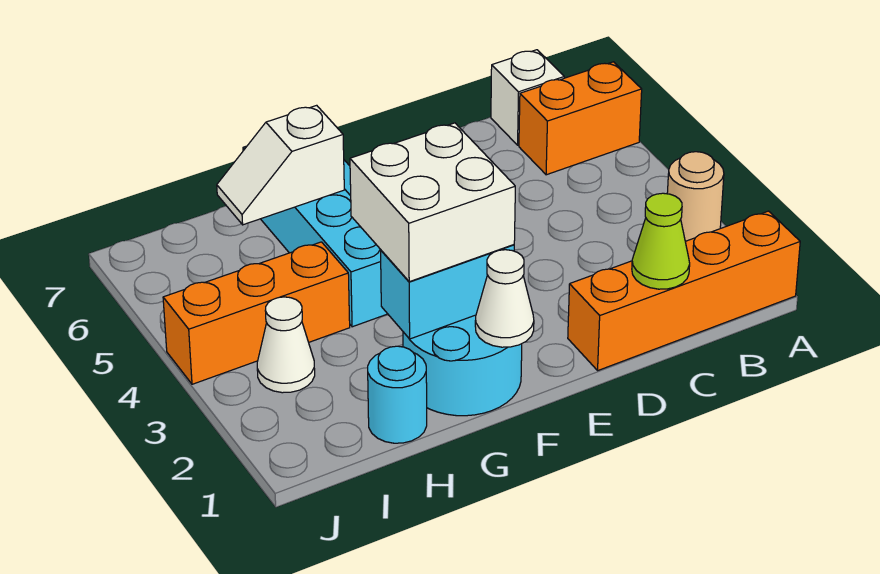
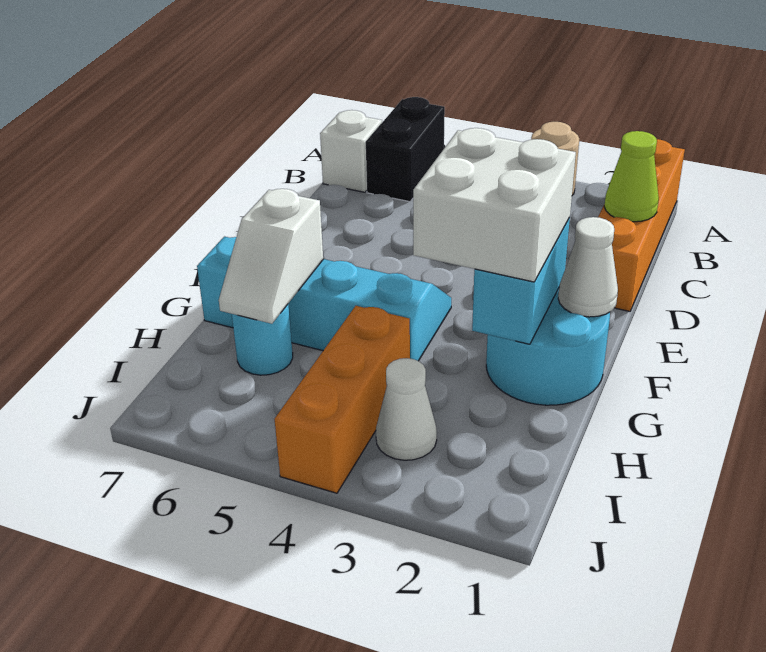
orange 1x2 brick [519,62,642,175] -> black 1x2 brick [366,97,445,202]
cyan 1x1 round brick [368,346,427,443] -> cyan 1x1 round brick moved to [232,304,293,375]

